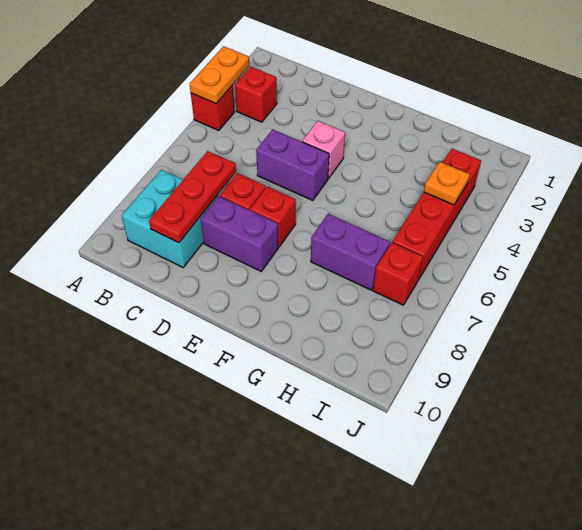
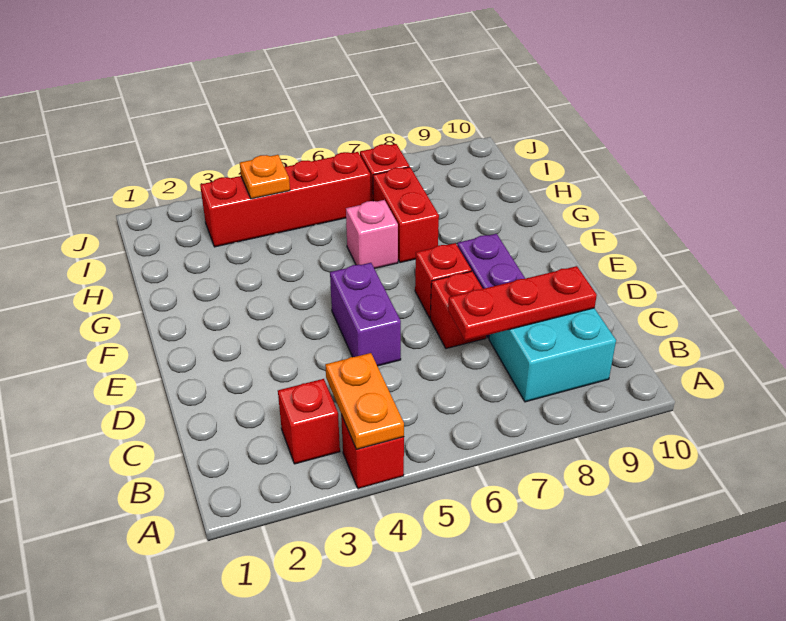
orange 1x2 plate [190,46,249,104] -> orange 1x2 plate turned to [325,353,404,449]
pink 1x1 brick [302,121,345,178] -> pink 1x1 brick moved to [346,200,398,269]
purple 1x2 brick [311,214,390,290] -> red 1x2 brick [373,167,439,263]

